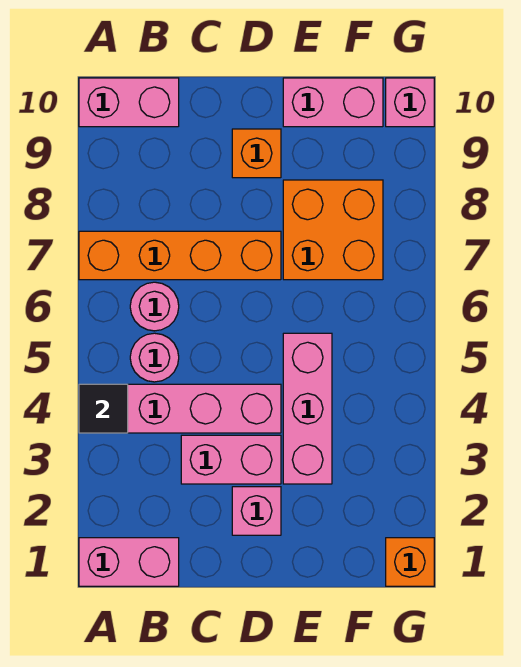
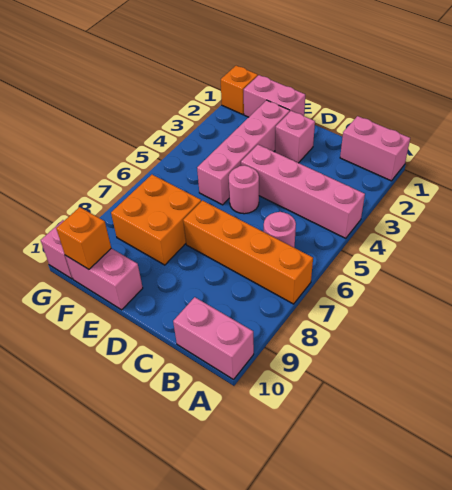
black 1x1 tile [79,384,128,433] -> none
pink 1x1 round brick [130,333,179,382] -> pink 1x1 round brick moved to [229,165,259,214]
pink 1x2 brick [181,435,281,484] -> pink 1x2 brick moved to [244,75,305,117]
orange 1x1 brick [232,129,281,178] -> orange 1x1 brick moved to [56,207,111,269]
pink 1x3 brick [283,333,332,484] -> pink 1x4 brick [197,100,290,205]

